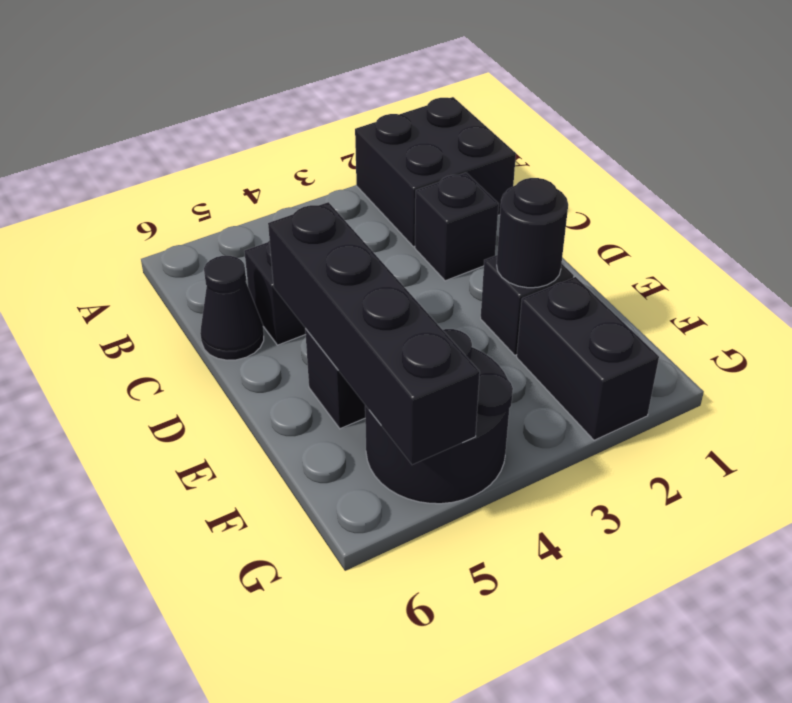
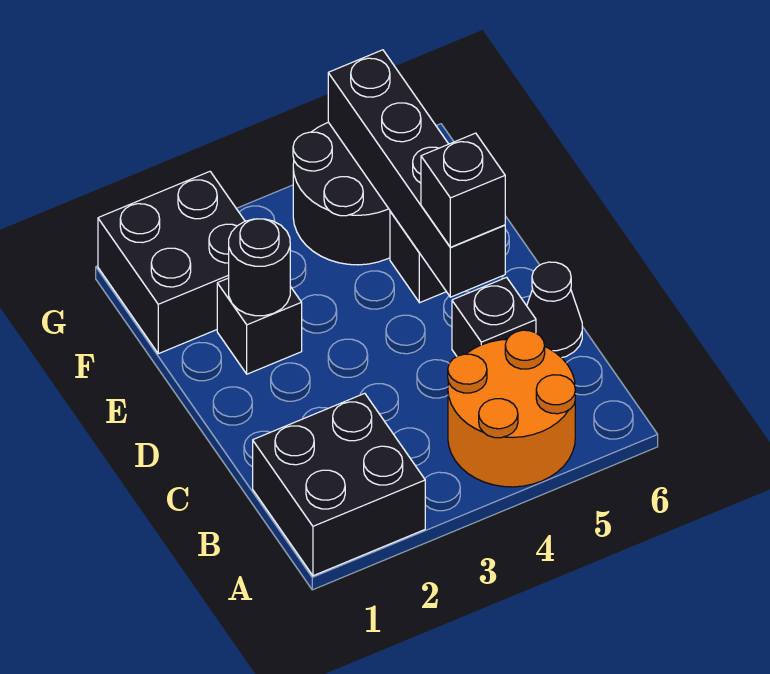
none -> orange 2x2 round brick [448,330,575,487]
black 1x1 brick [415,173,499,281] -> black 1x1 brick moved to [421,133,505,247]
black 1x2 brick [517,277,659,440] -> black 2x2 brick [98,172,245,354]

